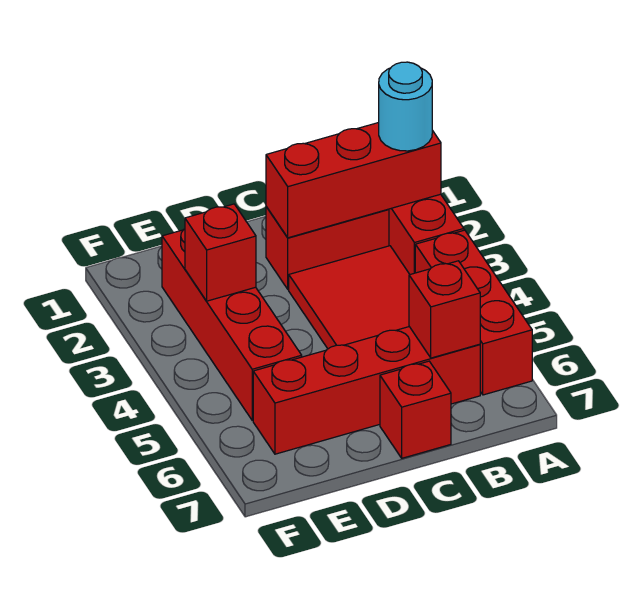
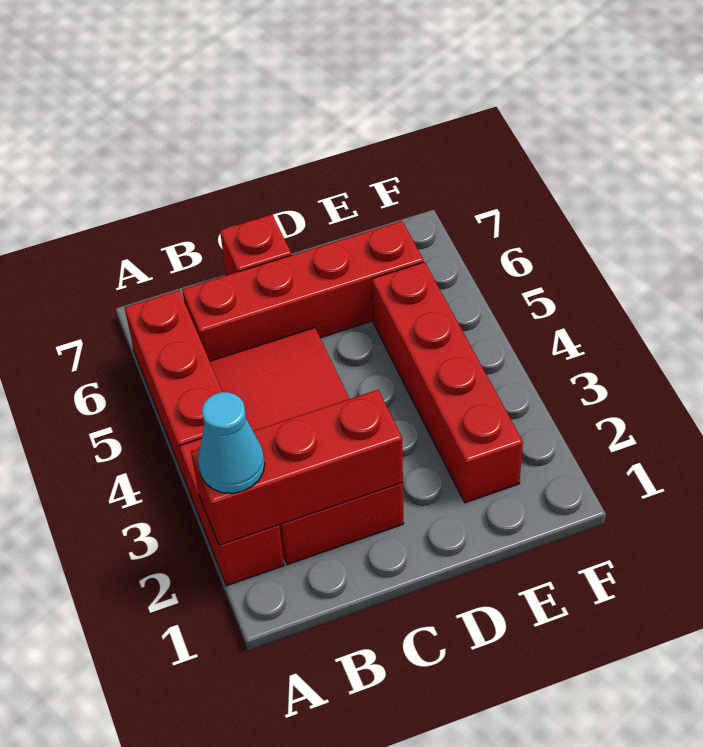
cyan 1x1 round brick [379,62,432,151] -> cyan 1x1 cone [198,392,265,493]
red 1x1 brick [409,261,480,358] -> none
red 1x1 brick [185,204,256,301] -> none

